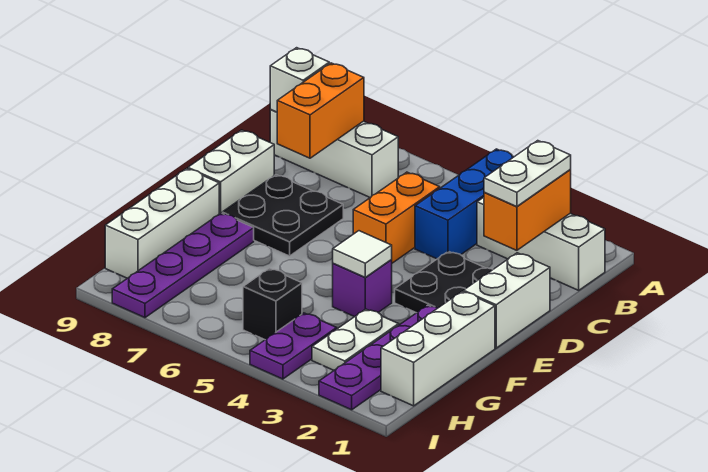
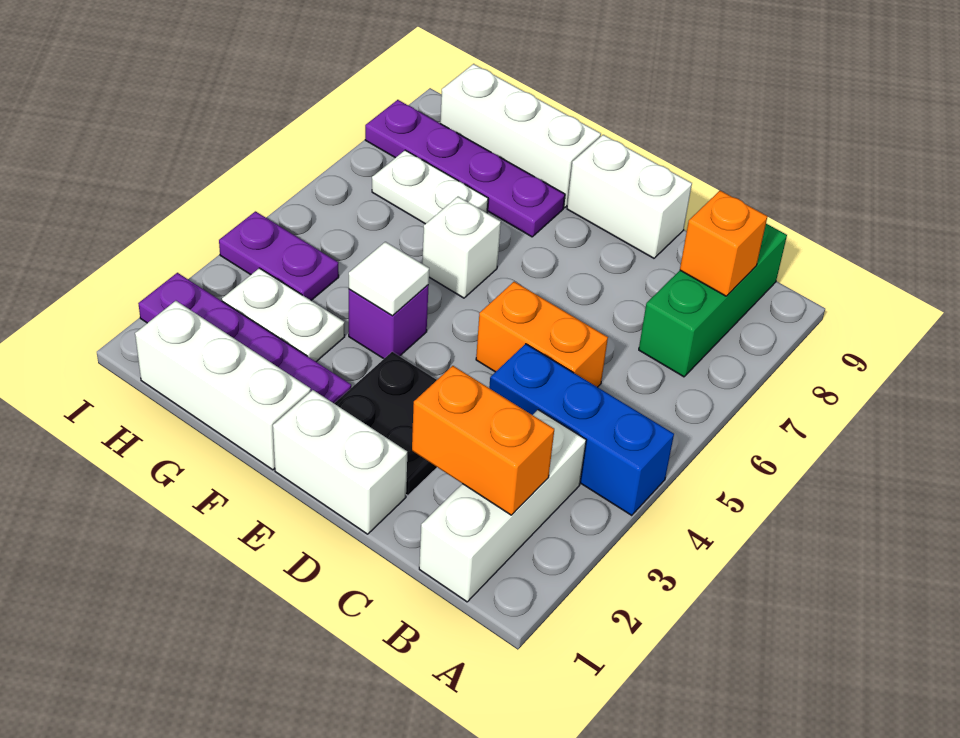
white 1x2 plate [484,141,571,207] -> white 1x2 plate moved to [372,150,488,224]
white 1x3 brick [270,110,398,198] -> green 1x3 brick [639,224,787,377]
orange 1x2 brick [277,63,364,158] -> orange 1x1 brick [680,191,768,296]
white 1x1 brick [270,48,329,112] -> white 1x1 brick moved to [422,197,501,298]
black 2x2 plate [222,175,343,256] -> none
black 1x1 brick [243,268,302,340] -> none

